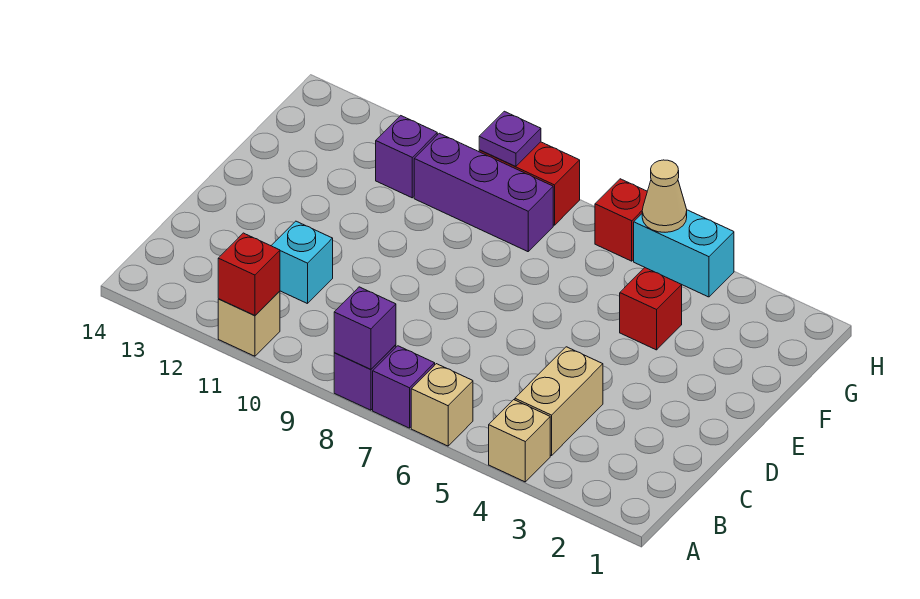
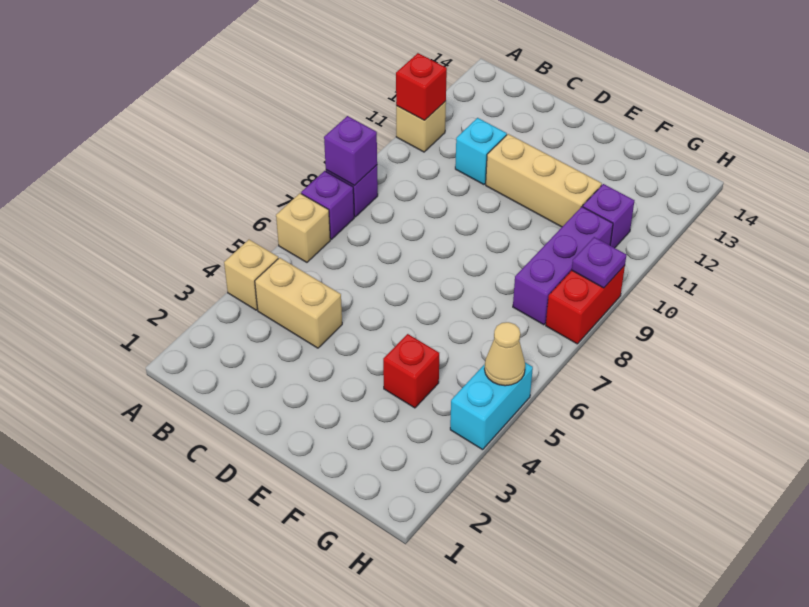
none -> tan 1x3 brick [486,134,602,227]
red 1x1 brick [595,179,647,261] -> none

